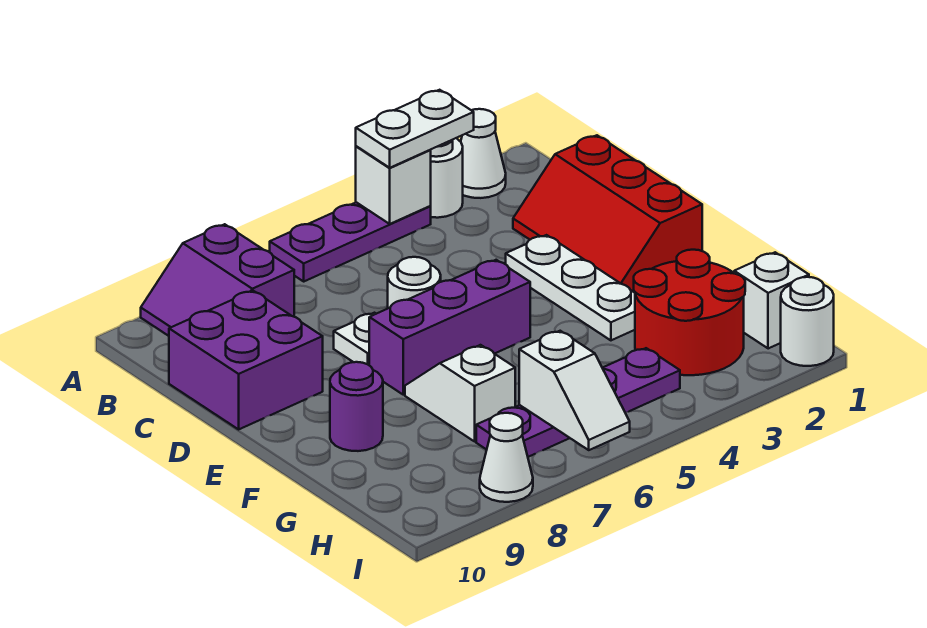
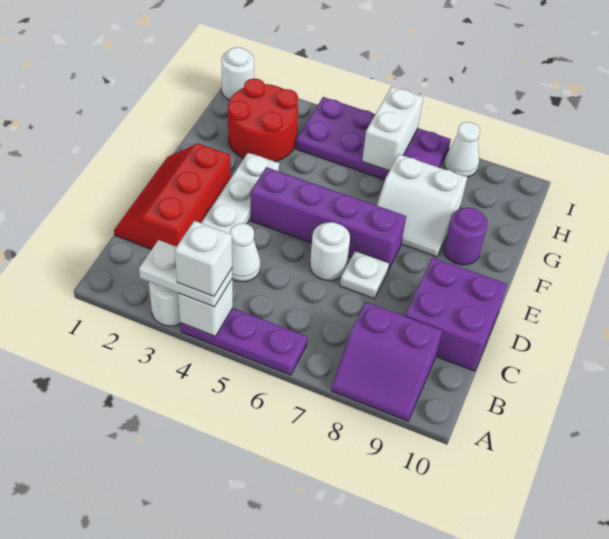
white 1x1 cone [461,109,506,198] -> white 1x1 cone moved to [230,223,260,282]
purple 2x2 slope [141,224,294,336] -> purple 2x2 slope turned to [331,302,442,421]
red 2x3 slope [513,135,702,291] -> red 2x3 slope turned to [114,143,231,249]
purple 1x3 brick [369,260,530,395] -> purple 1x4 brick [251,167,406,270]
white 1x2 slope [405,345,515,441] -> white 2x2 slope [376,154,467,257]
white 1x1 brick [734,252,809,349] -> white 1x1 brick moved to [175,221,232,296]
purple 1x4 plate [476,348,680,457] -> purple 2x4 plate [296,97,451,180]
white 1x2 slope [519,331,630,450] -> white 1x2 brick [362,87,423,171]

